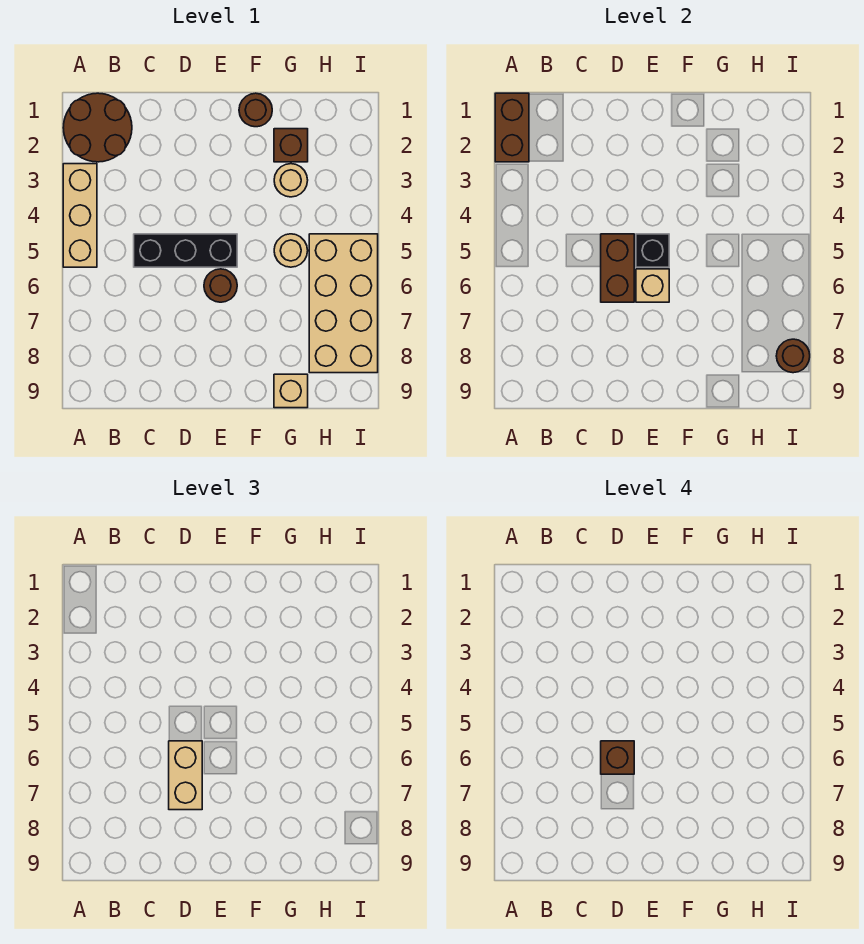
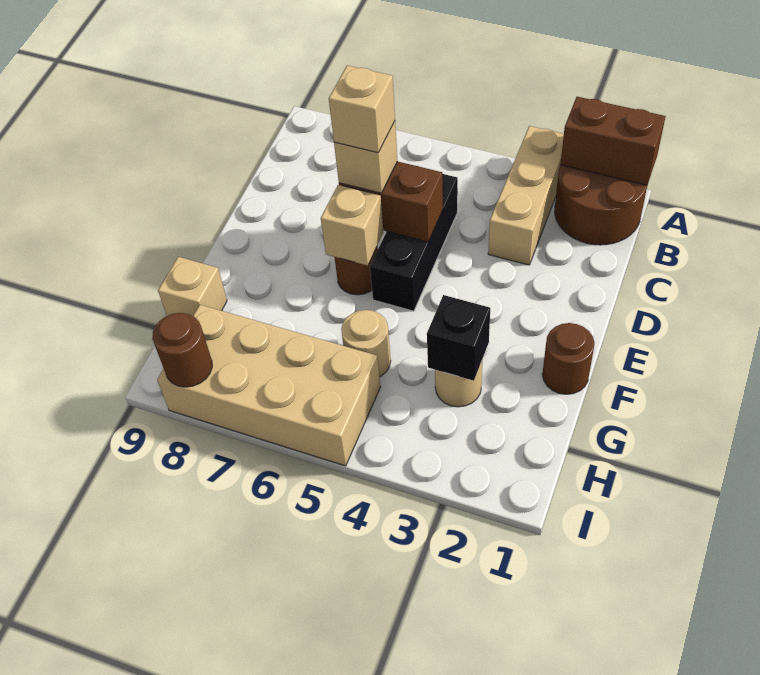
tan 1x3 brick [63,164,97,267] -> tan 1x3 brick turned to [488,126,564,265]
tan 1x2 brick [169,741,202,810] -> tan 1x1 brick [334,121,397,193]
brown 1x1 brick [601,741,634,774] -> tan 1x1 brick [329,65,395,153]
black 1x1 brick [636,234,669,267] -> black 1x1 brick moved to [427,295,490,381]
brown 1x1 brick [274,129,308,162] -> none

